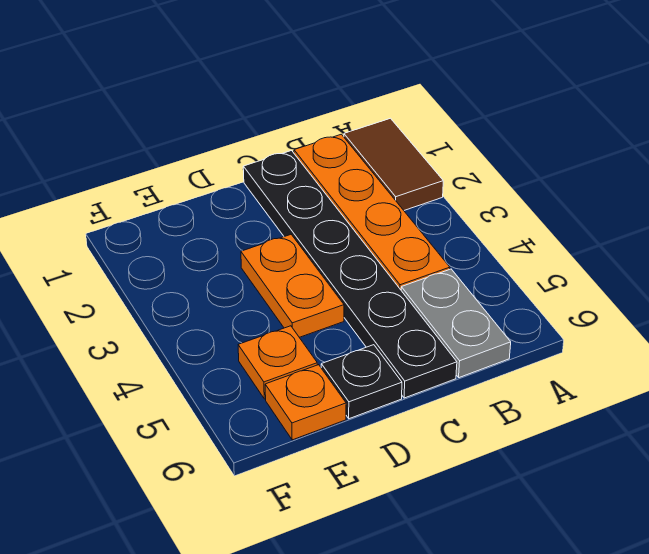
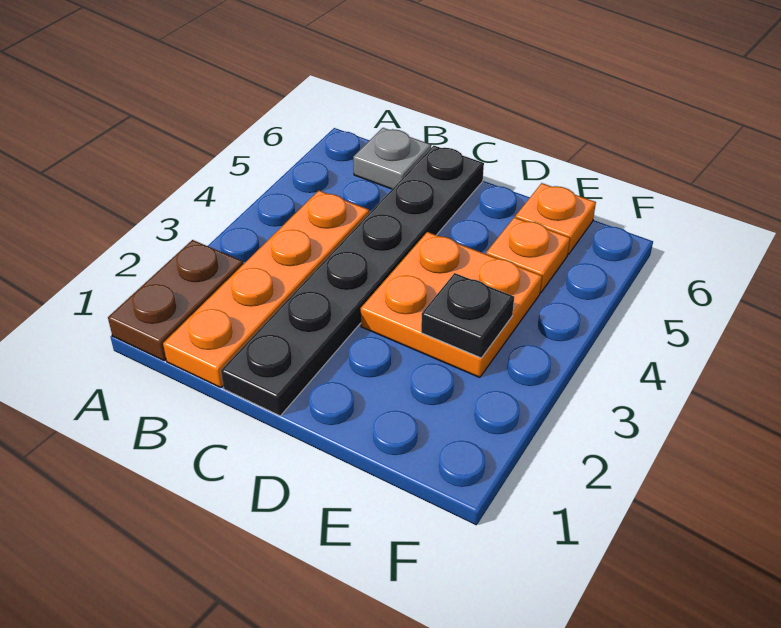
brown 1x2 tile [344,118,443,210] -> brown 1x2 plate [108,240,243,361]
grey 1x2 plate [401,269,511,378] -> grey 1x1 plate [353,128,431,189]
orange 1x2 plate [241,235,344,337] -> orange 2x2 plate [361,232,542,378]
black 1x1 plate [321,345,402,419] -> black 1x1 plate moved to [421,273,514,358]

